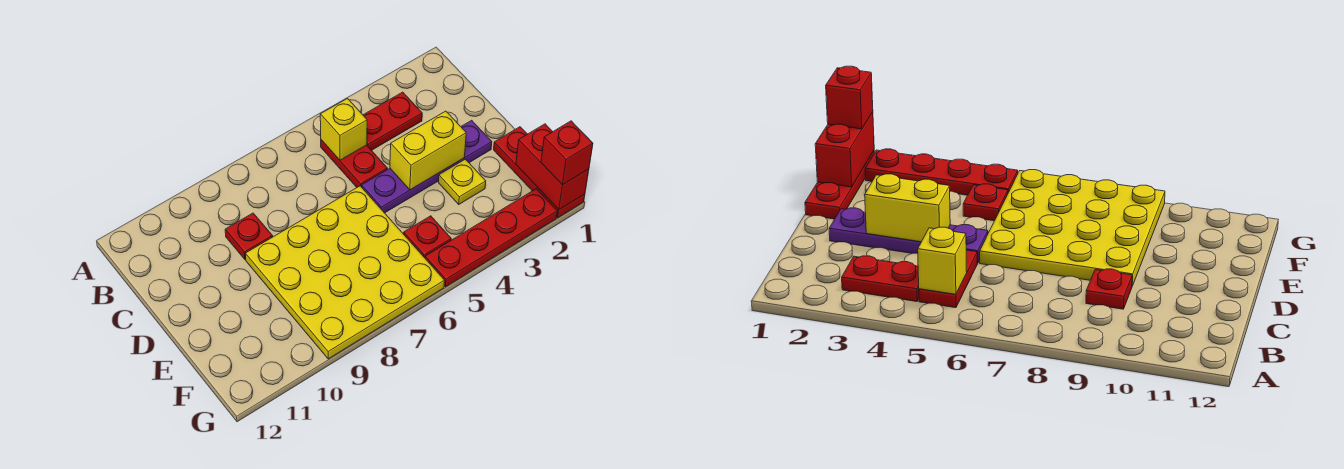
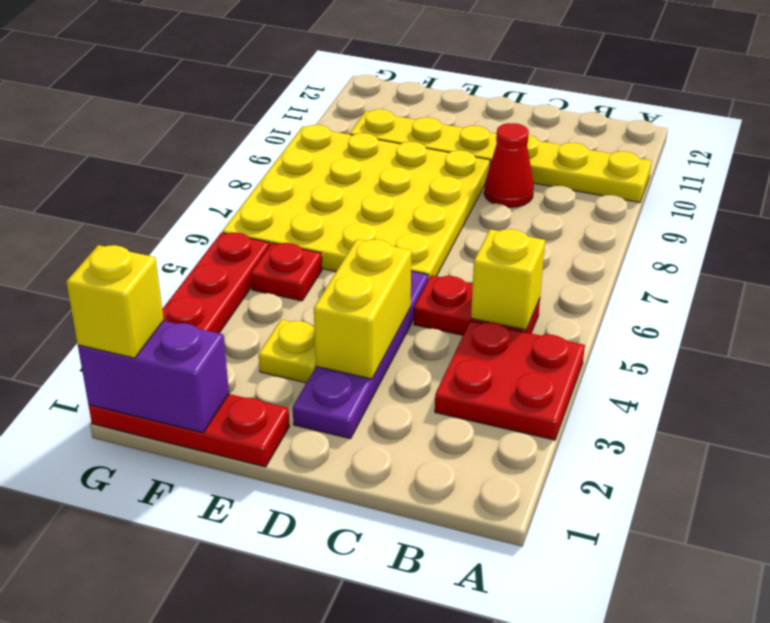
none -> yellow 1x6 plate [350,109,651,203]
red 1x2 plate [363,92,422,150] -> red 2x2 plate [435,321,585,440]
red 1x1 plate [225,213,273,259] -> red 1x1 cone [484,123,534,207]
red 1x2 brick [516,124,589,210] -> purple 1x2 brick [78,321,229,433]
red 1x1 brick [541,121,593,185] -> yellow 1x1 brick [66,245,164,358]

